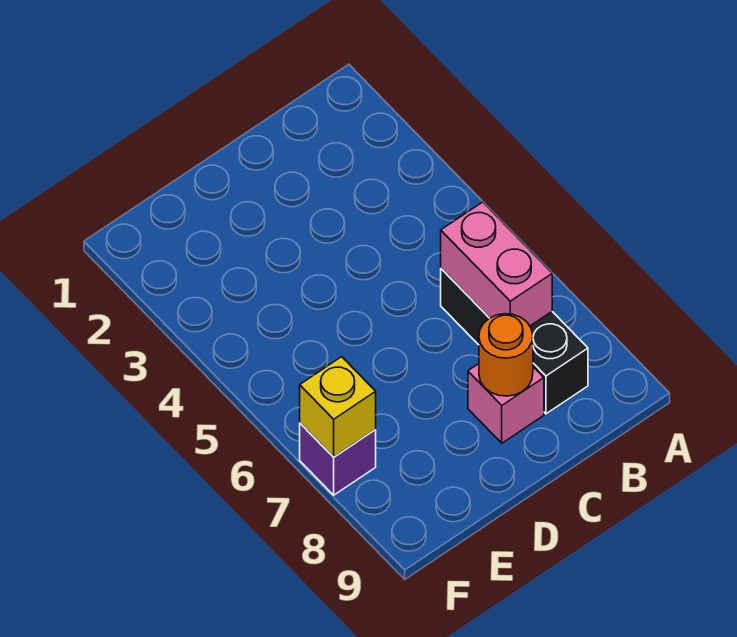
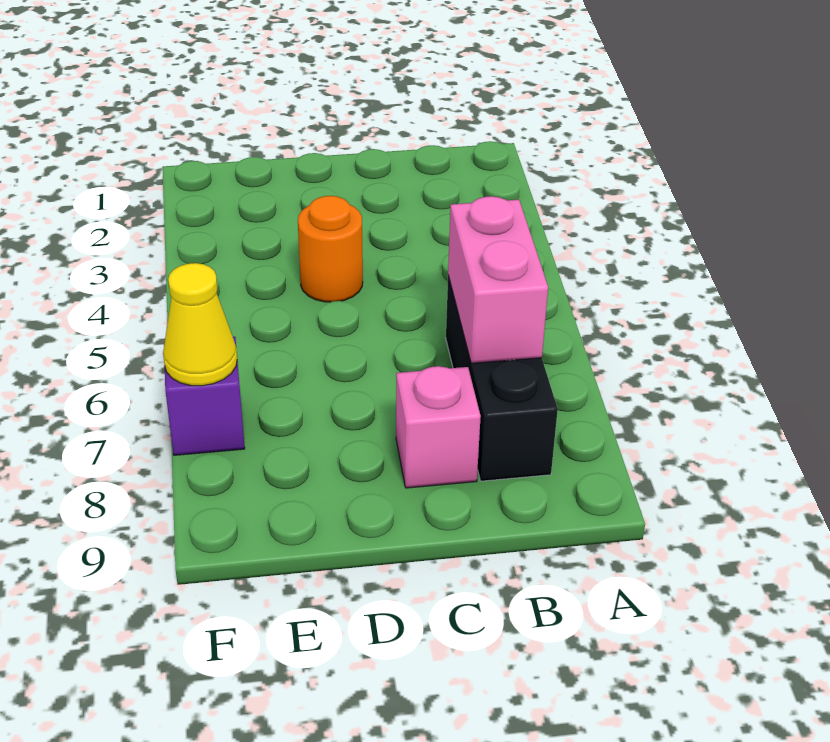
orange 1x1 round brick [479,314,533,396] -> orange 1x1 round brick moved to [298,196,363,302]
yellow 1x1 brick [300,357,376,457] -> yellow 1x1 cone [163,263,237,386]

